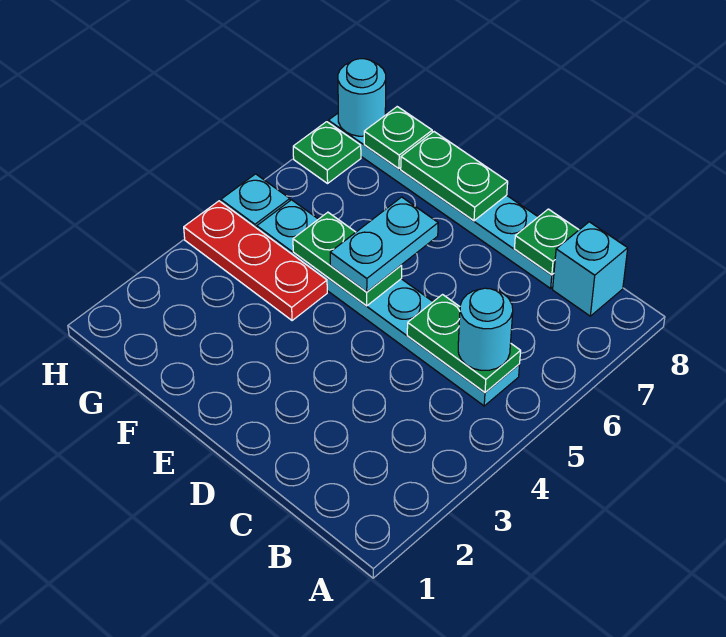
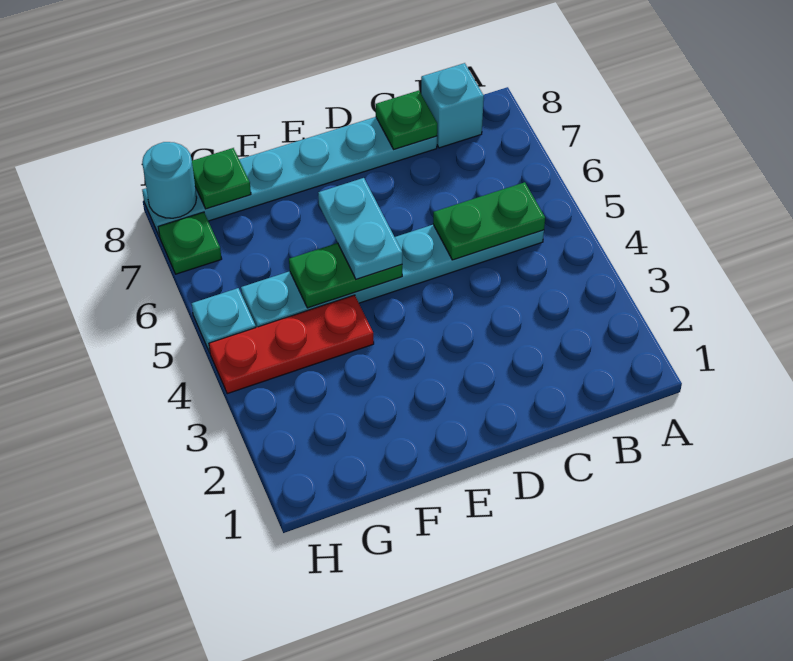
cyan 1x1 round brick [458,288,513,370] -> none
green 1x2 plate [401,132,508,221] -> none

